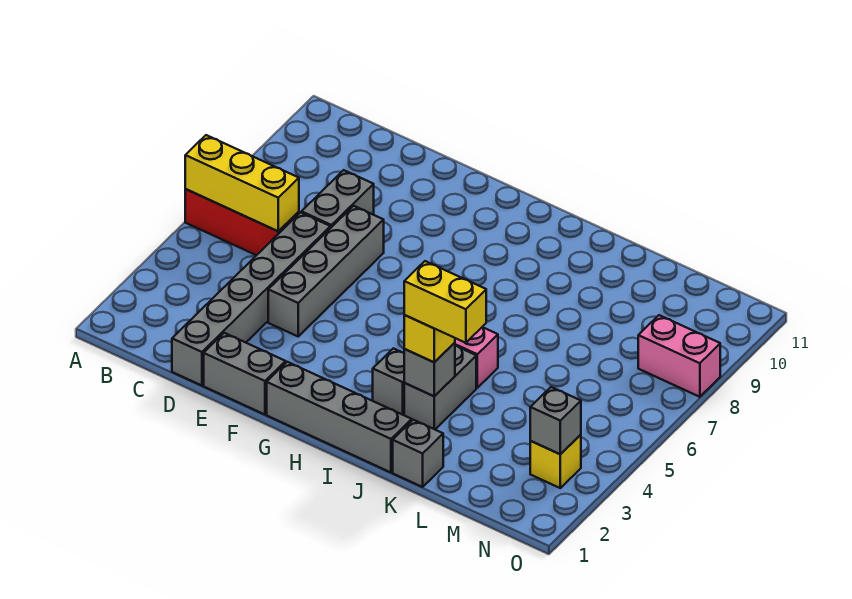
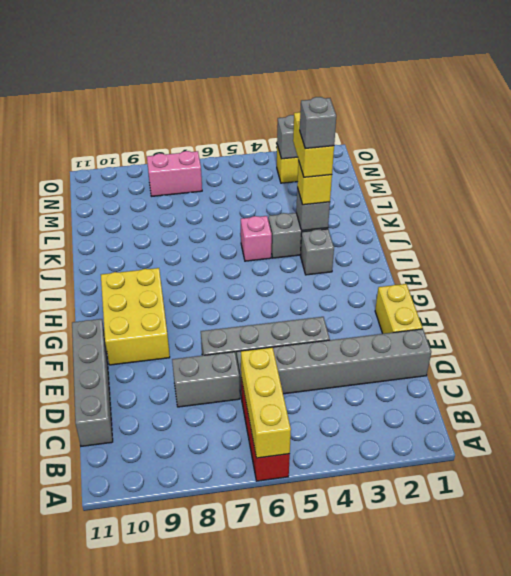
grey 1x2 brick [204,333,286,414] -> yellow 1x2 brick [375,284,423,334]
none -> yellow 2x3 brick [101,268,170,365]
grey 1x4 brick [267,362,412,472] -> grey 1x4 brick moved to [72,319,113,446]
grey 1x1 brick [393,420,443,487] -> grey 1x1 brick moved to [300,97,336,149]
pink 1x2 brick [638,315,720,397] -> pink 1x2 brick turned to [147,151,202,196]

